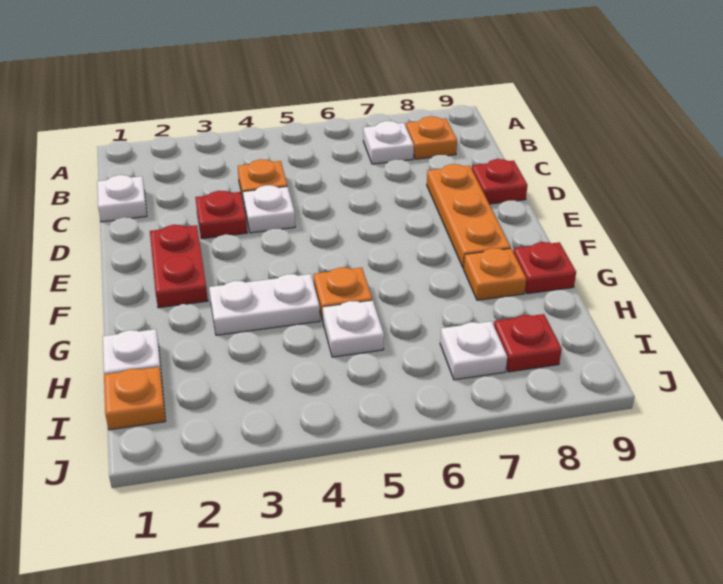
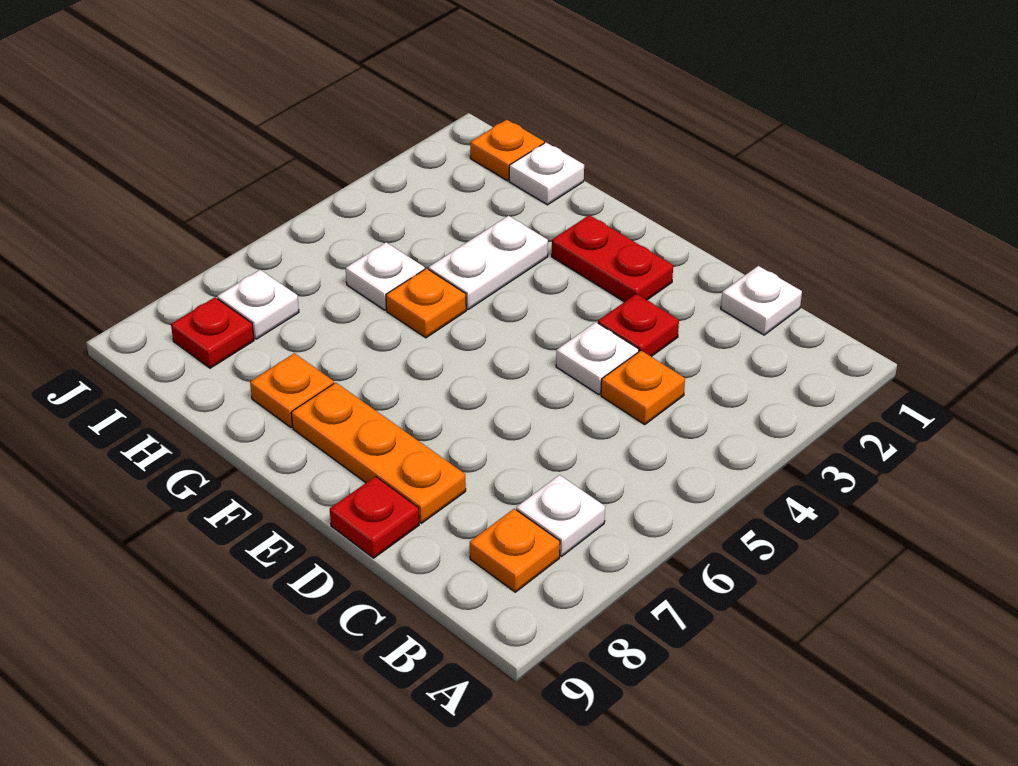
red 1x1 plate [513,242,576,294] -> none

